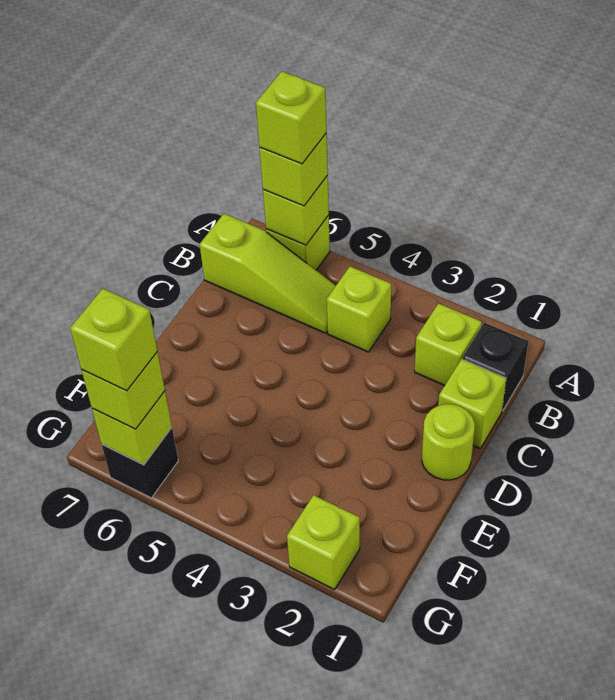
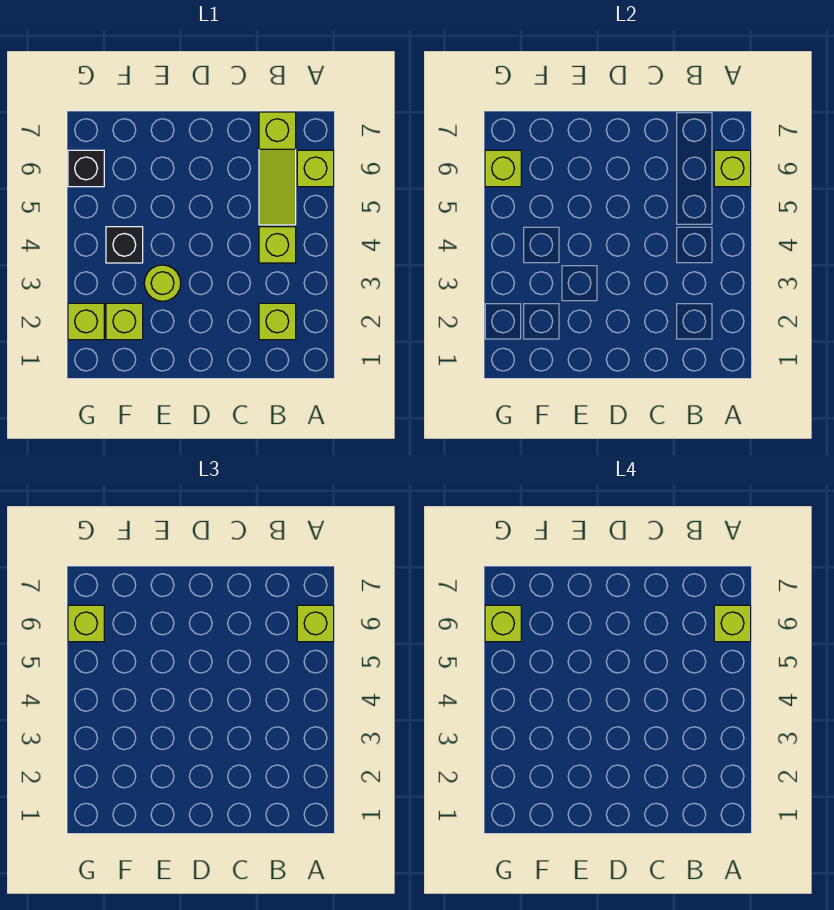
black 1x1 brick [462,323,528,411] -> black 1x1 brick moved to [106,227,143,263]
lime 1x1 brick [438,359,506,449] -> lime 1x1 brick moved to [106,303,143,340]
lime 1x1 round brick [422,404,475,480] -> lime 1x1 round brick moved to [144,265,181,301]

